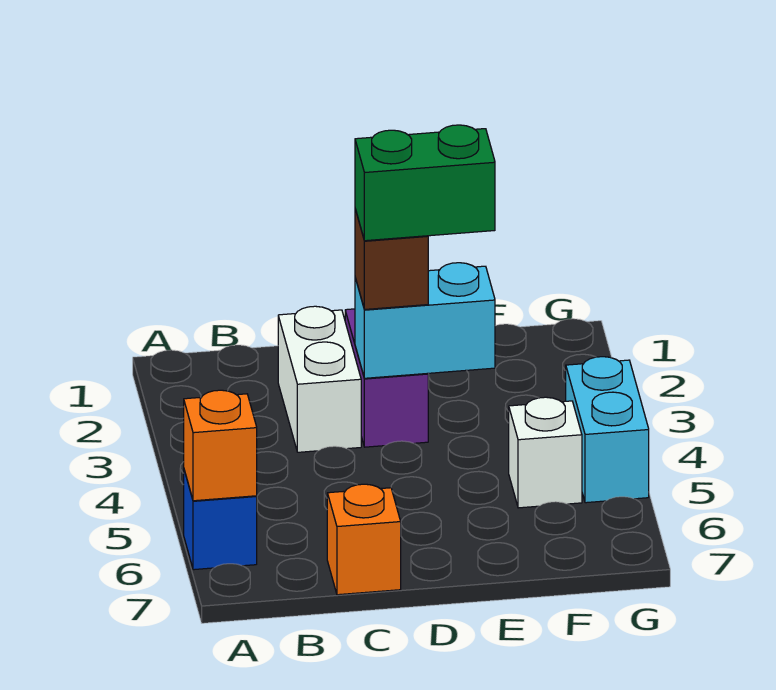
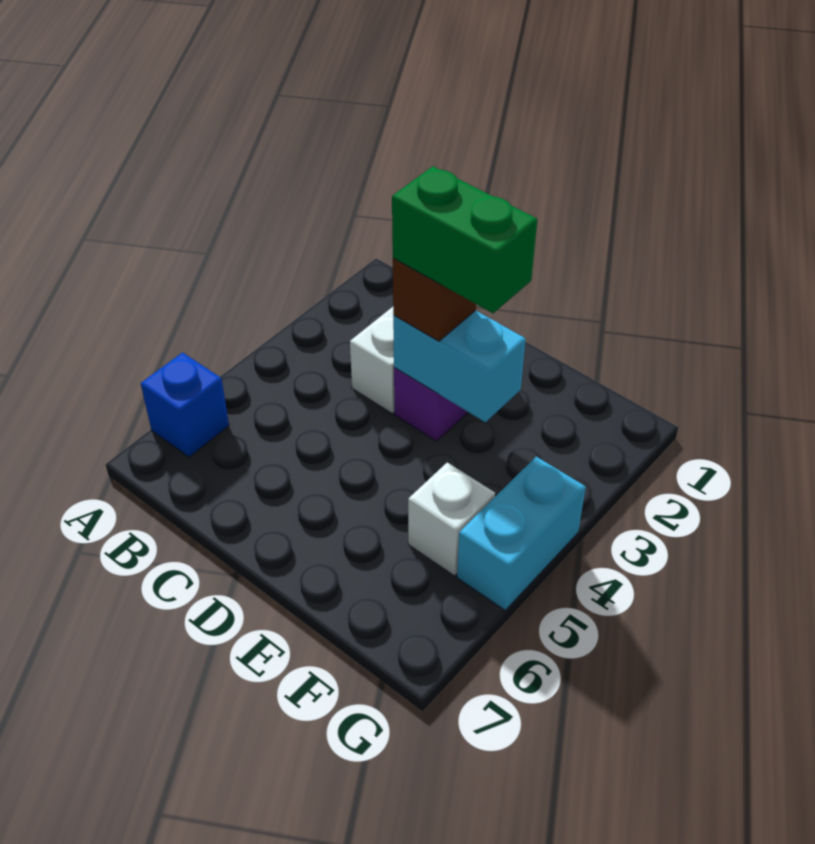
orange 1x1 brick [184,390,257,501] -> none
orange 1x1 brick [327,484,401,595] -> none

